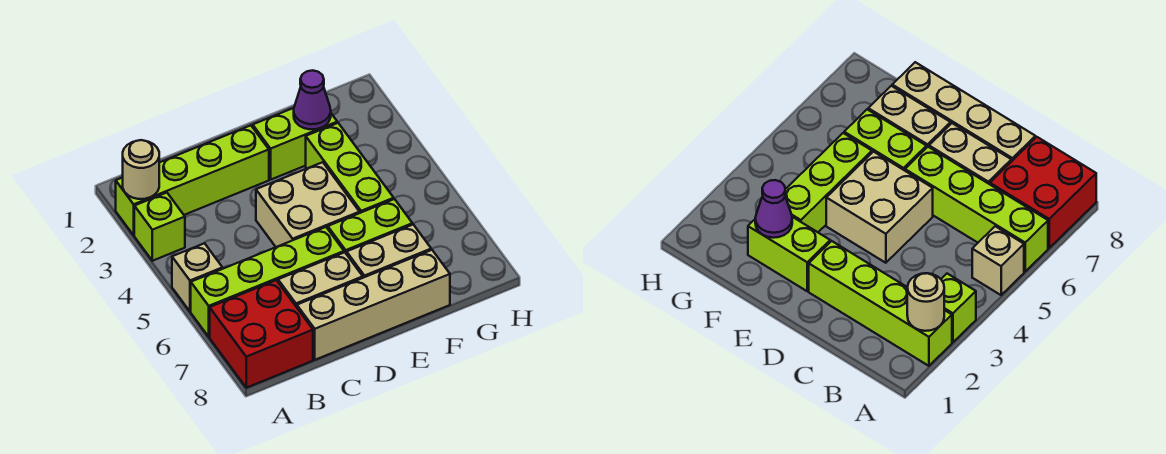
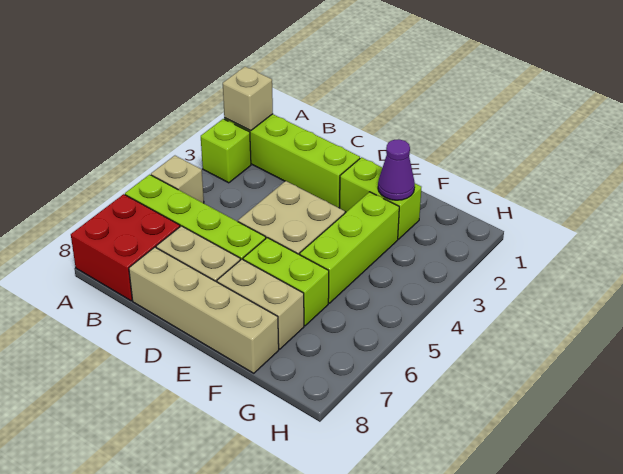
tan 1x1 round brick [123,140,159,199] -> tan 1x1 brick [223,67,273,131]

